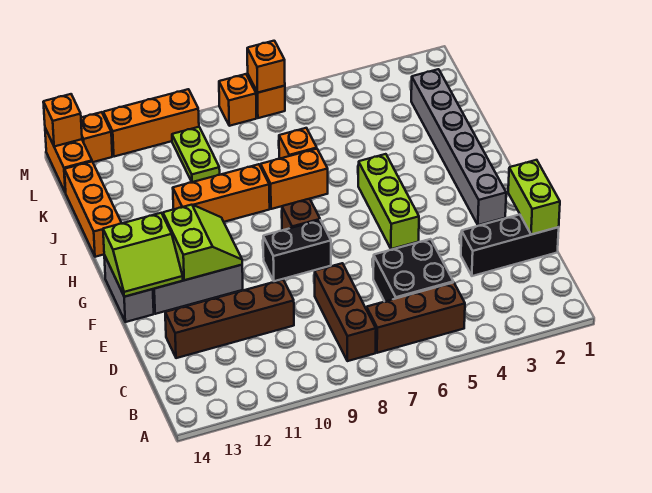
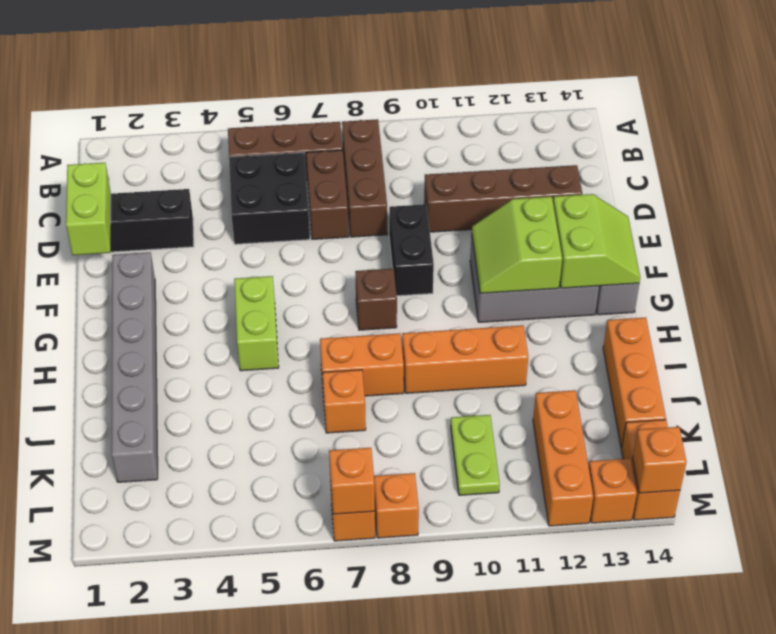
none -> brown 1x2 brick [306,150,349,239]
lime 1x3 brick [358,154,419,249] -> lime 1x2 brick [234,276,279,371]
black 1x2 brick [263,220,331,281] -> black 1x2 brick turned to [389,204,434,296]
lime 2x2 slope [103,213,183,297] -> lime 2x2 slope turned to [553,194,640,288]
orange 1x3 brick [103,89,199,157] -> orange 1x3 brick turned to [533,390,593,526]

